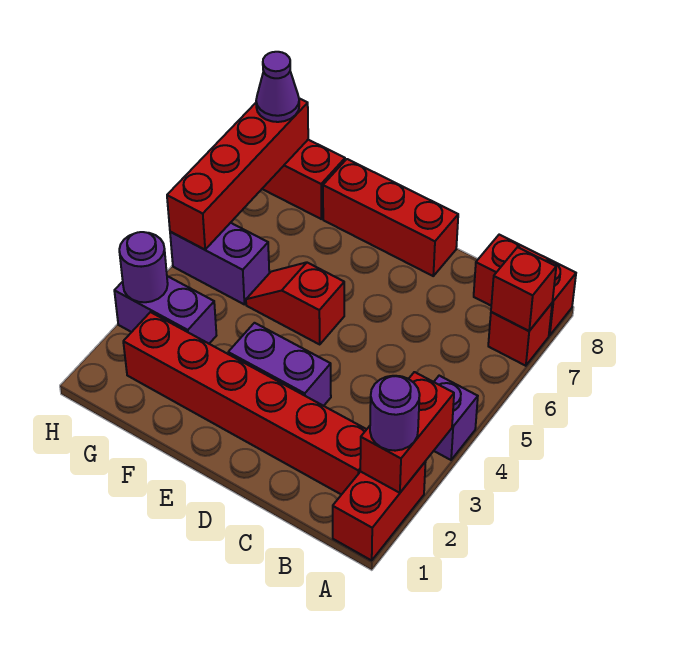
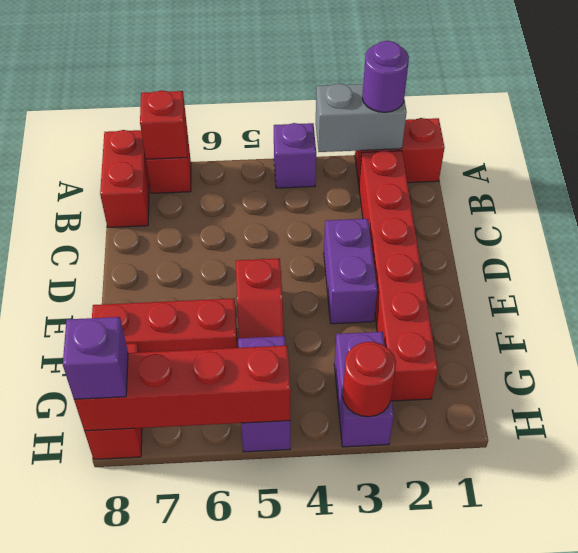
red 1x2 brick [360,372,454,493] -> grey 1x2 brick [316,84,407,152]
red 1x3 brick [323,159,458,276] -> red 1x3 brick turned to [92,298,237,352]
purple 1x1 round brick [119,232,168,302] -> red 1x1 round brick [343,342,396,417]
purple 1x1 cone [256,52,299,122] -> purple 1x1 brick [63,317,128,399]

